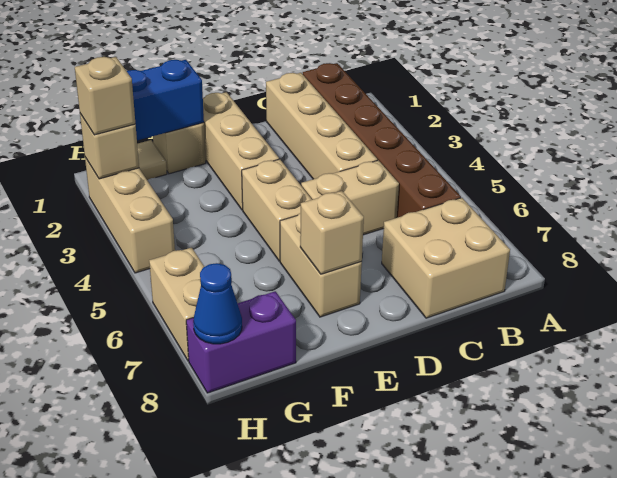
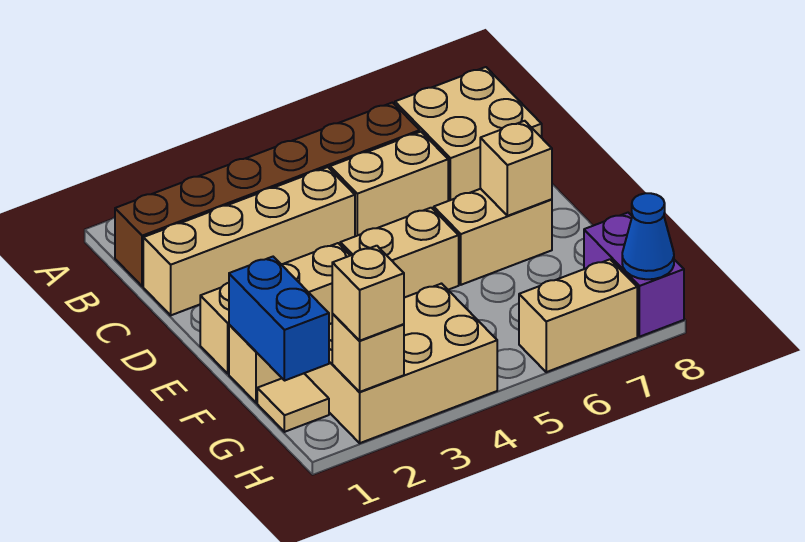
tan 1x2 brick [301,160,399,235] -> tan 1x2 brick turned to [330,132,448,236]
tan 1x3 brick [85,157,175,273] -> tan 2x3 brick [304,284,497,443]

